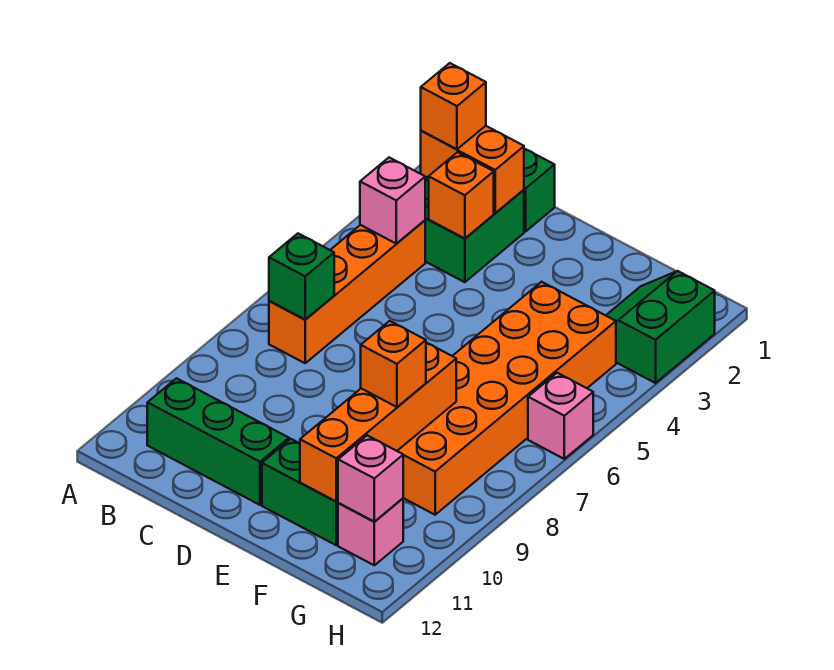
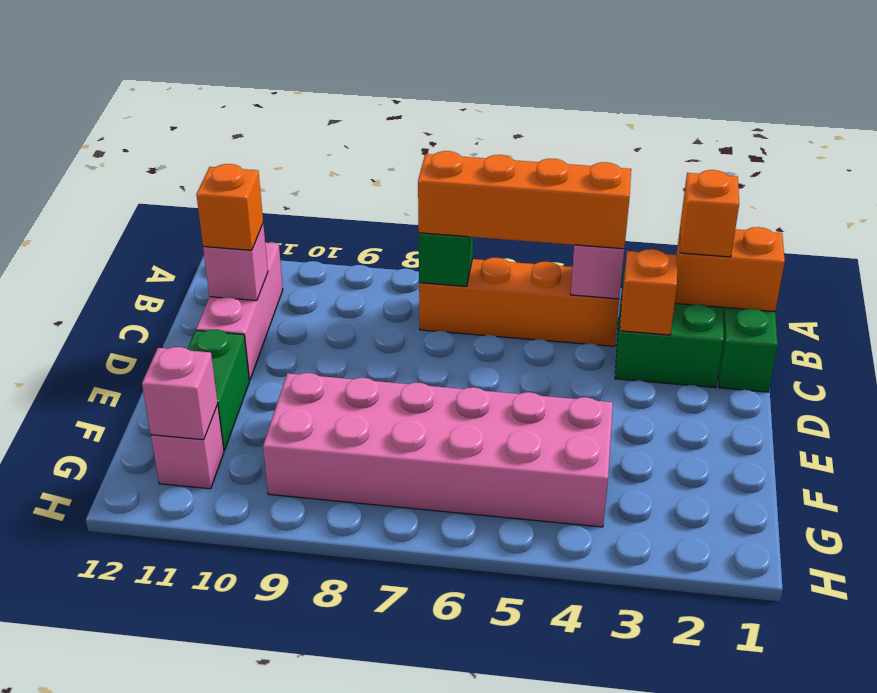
orange 1x2 brick [421,126,524,213] -> orange 1x2 brick turned to [675,227,785,312]
green 1x3 brick [147,378,289,505] -> pink 1x3 brick [196,243,283,380]
orange 2x6 brick [398,282,616,515] -> pink 2x6 brick [263,373,613,527]
orange 1x4 brick [300,343,456,502] -> orange 1x4 brick moved to [418,151,631,249]
orange 1x1 brick [361,321,426,407] -> orange 1x1 brick moved to [196,164,263,250]
green 2x2 slope [606,271,715,383] -> none
pink 1x1 brick [528,373,593,459] -> pink 1x1 brick moved to [203,224,268,301]

